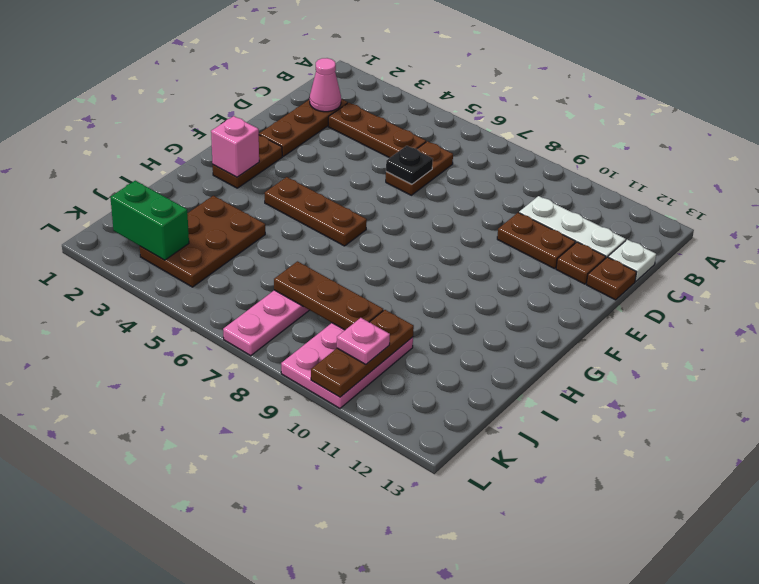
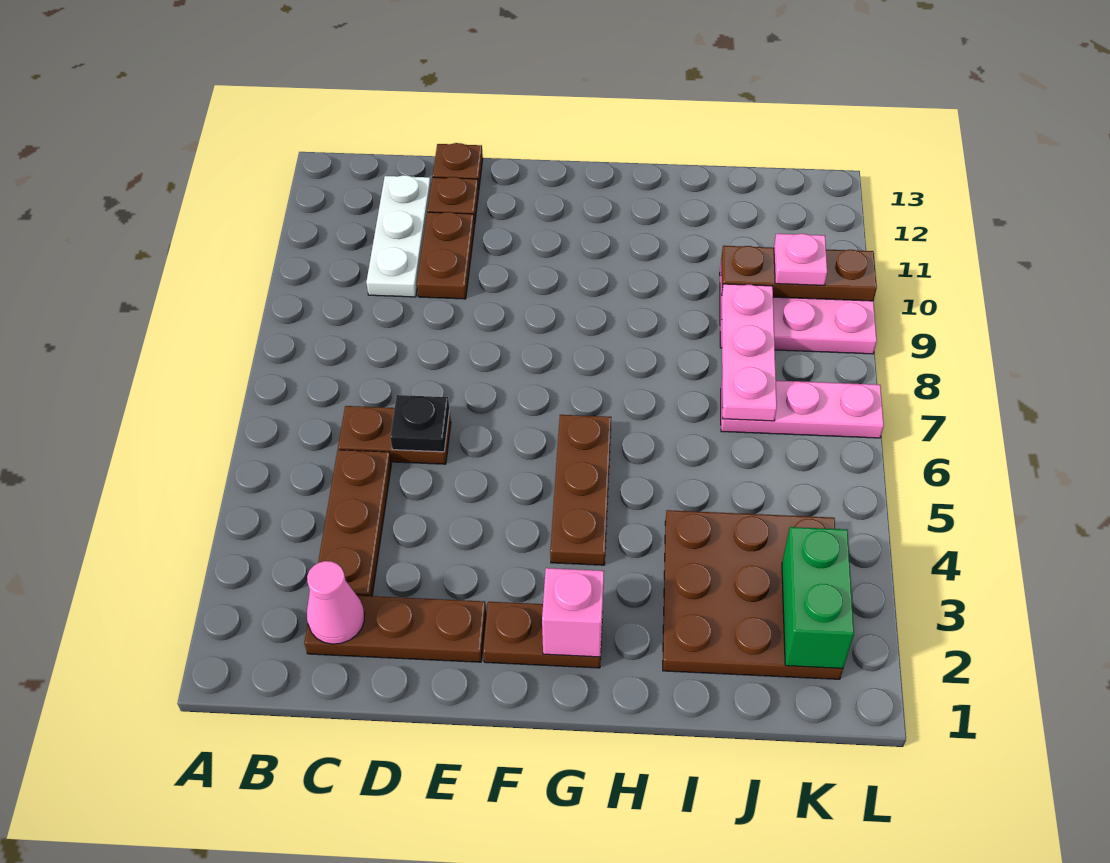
white 1x1 plate [608,240,656,281] -> none
brown 2x3 plate [140,196,265,287] -> brown 3x3 plate [663,510,843,679]
brown 1x3 plate [274,261,383,330] -> pink 1x3 plate [722,284,777,421]

